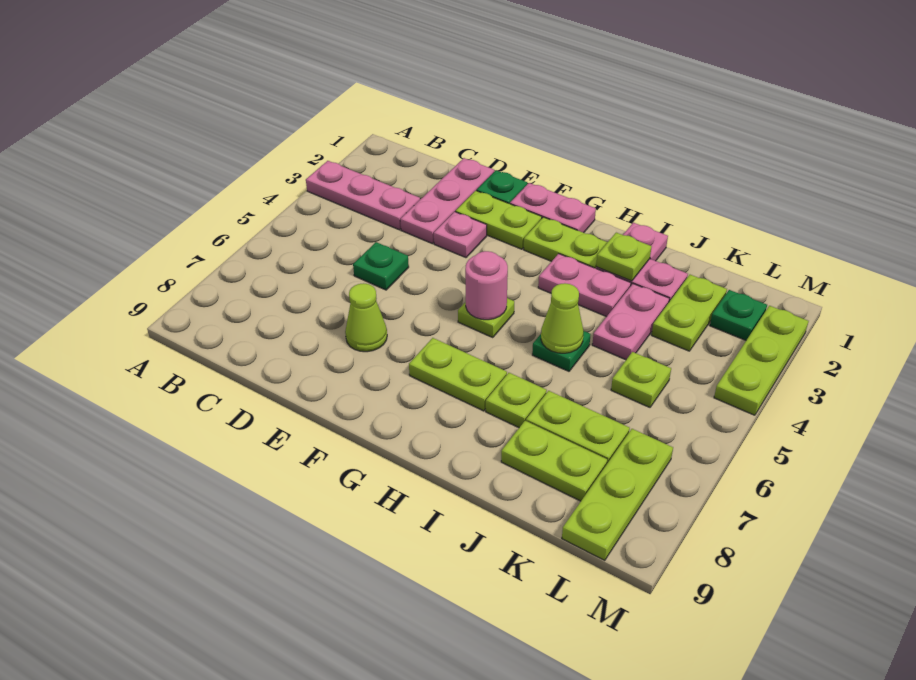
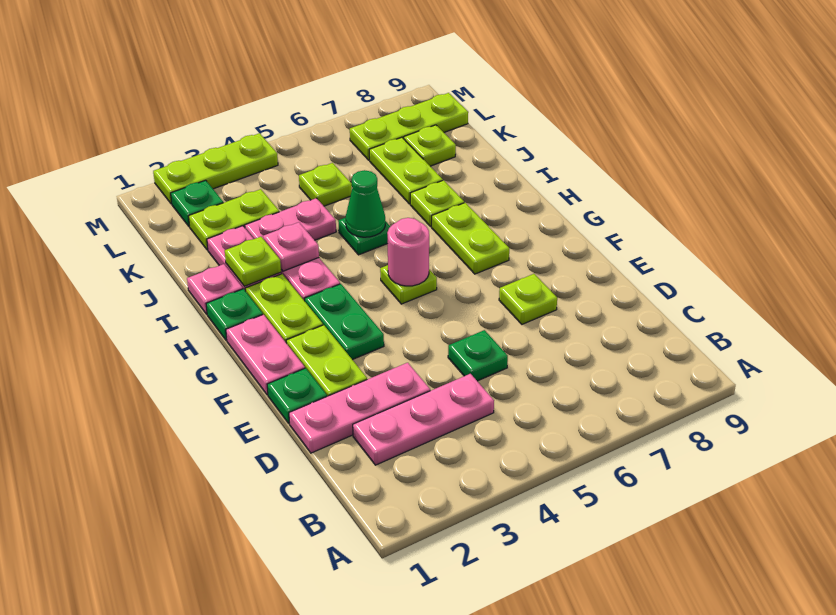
pink 1x3 plate [306,161,420,230] -> pink 1x3 plate turned to [353,374,494,465]
pink 1x1 plate [434,212,487,258] -> pink 1x1 plate moved to [263,222,319,271]
lime 1x1 cone [345,283,387,352] -> lime 1x1 plate [499,274,557,324]
none -> green 1x2 plate [305,284,384,360]
none -> green 1x1 plate [206,289,263,340]
lime 1x1 cone [541,283,584,353] -> green 1x1 cone [346,170,385,237]
lime 1x2 plate [501,421,607,501] -> lime 1x1 plate [404,125,456,166]

